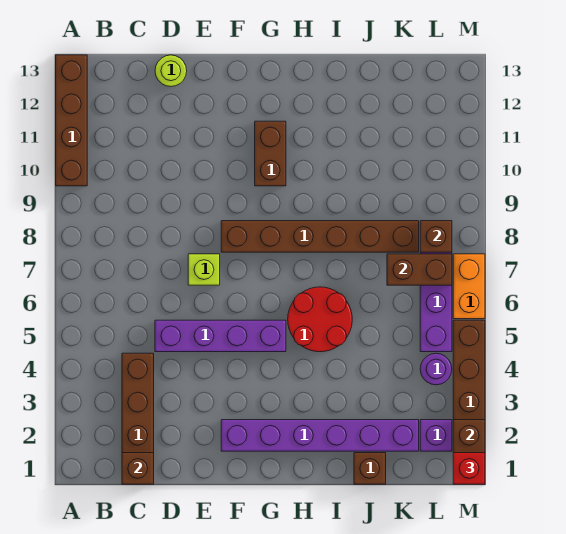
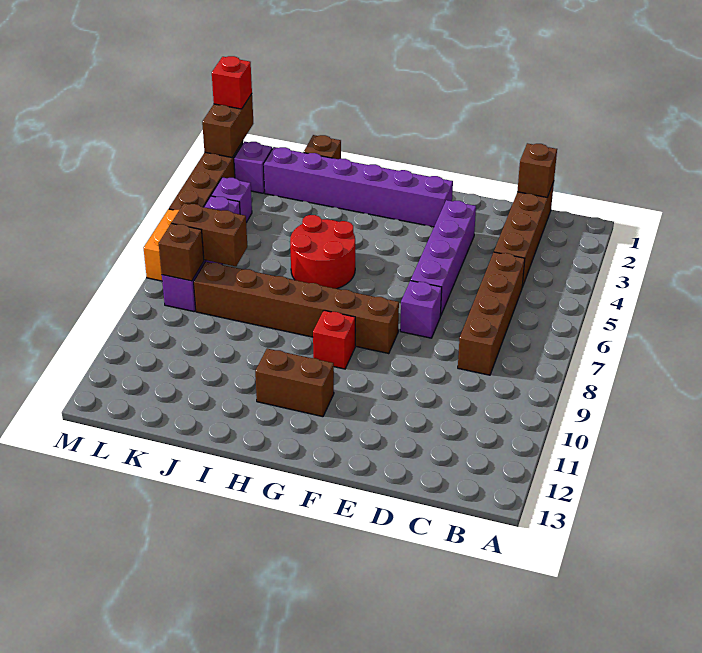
brown 1x4 brick [56,55,87,186] -> brown 1x4 brick moved to [458,252,525,375]
purple 1x4 brick [155,320,286,352] -> purple 1x4 brick turned to [411,200,476,316]
lime 1x1 round brick [155,55,187,87] -> none
lime 1x1 brick [188,254,220,285] -> purple 1x1 brick [400,281,442,338]
none -> red 1x1 brick [313,310,355,369]
brown 1x2 brick [255,121,286,186] -> brown 1x2 brick turned to [255,349,334,417]
purple 1x1 round brick [420,353,452,385] -> purple 1x1 brick [211,177,252,223]

